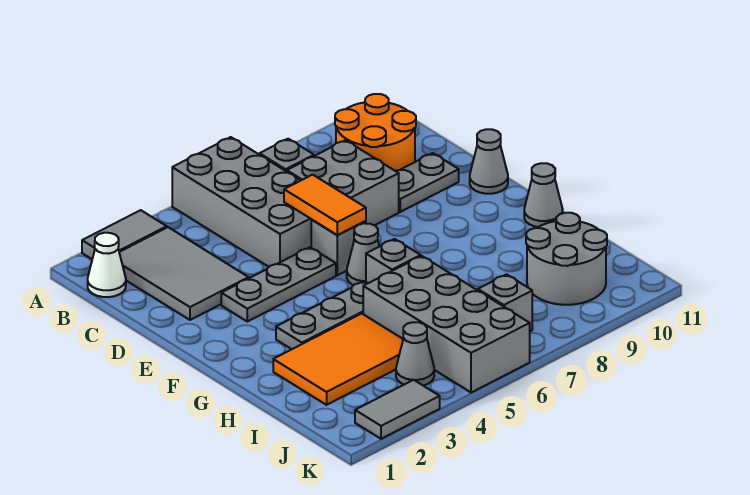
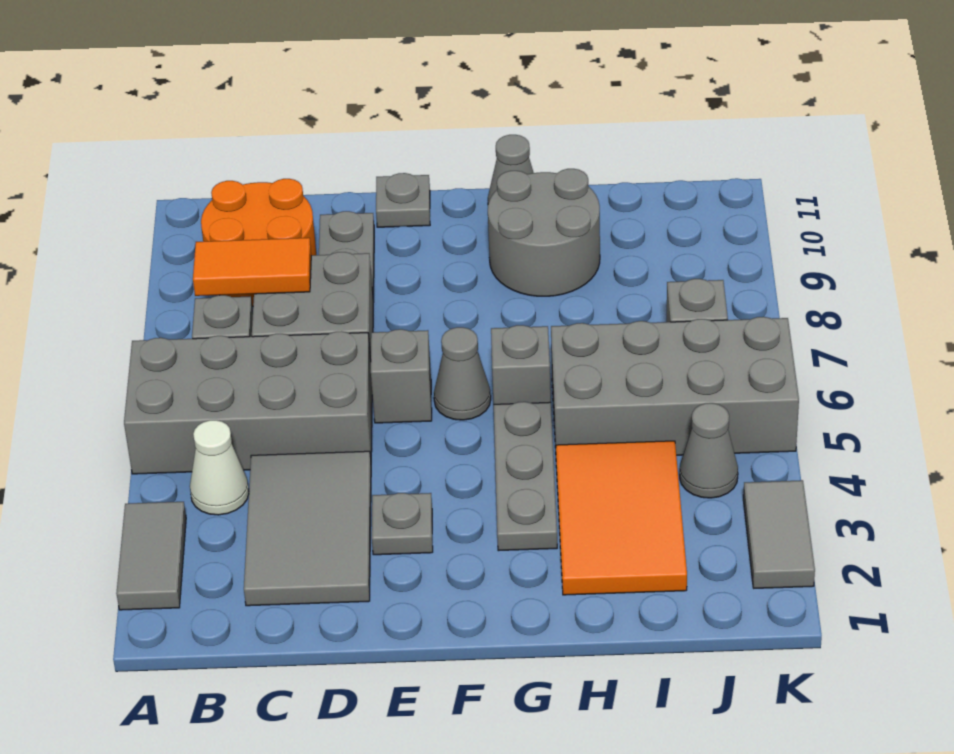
white 1x1 cone [88,233,126,297] -> white 1x1 cone moved to [190,420,249,515]
grey 2x3 tile [119,227,249,320] -> grey 2x3 tile turned to [244,451,371,606]
orange 1x2 tile [284,175,366,235] -> orange 1x2 tile moved to [193,238,311,296]
grey 1x3 plate [221,247,336,322] -> grey 1x1 plate [372,493,433,555]
grey 1x1 cone [470,129,508,194] -> grey 1x1 plate [376,173,430,227]
grey 2x2 round brick [526,213,607,305] -> grey 2x2 round brick moved to [488,169,600,296]

